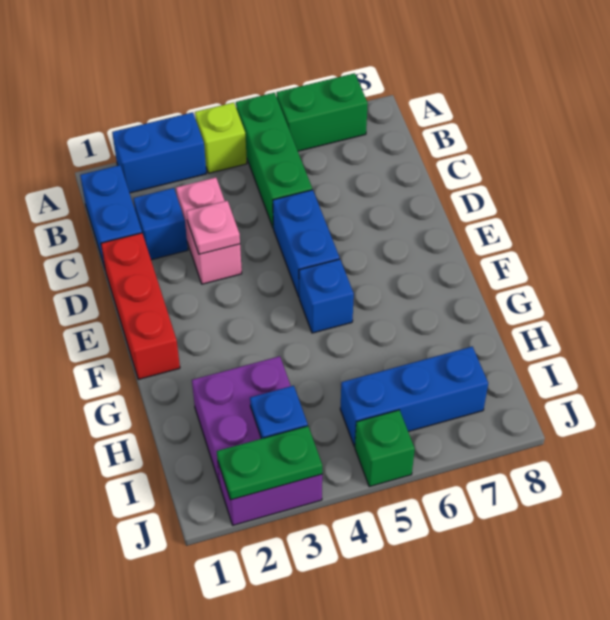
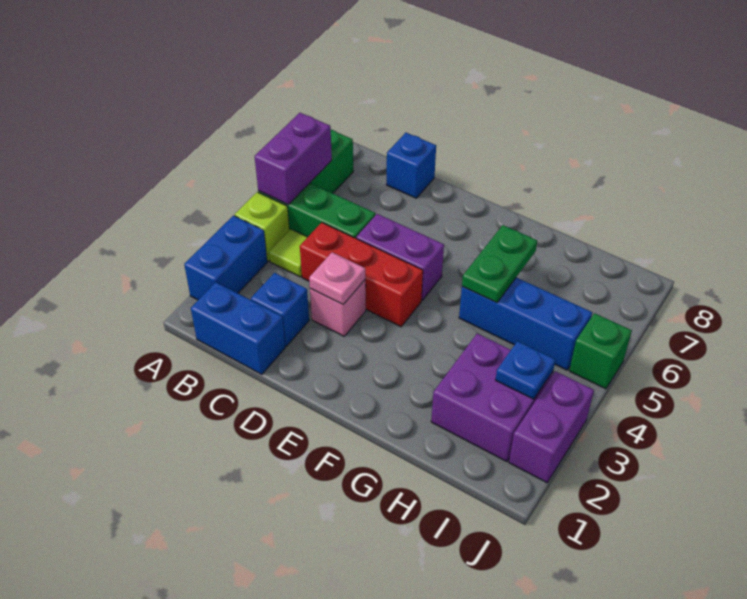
none -> purple 1x2 brick [255,113,332,204]
none -> lime 1x1 tile [269,229,307,277]
pink 1x2 brick [176,177,242,284] -> pink 1x1 brick [310,280,366,336]
red 1x3 brick [101,233,180,379] -> red 1x3 brick moved to [300,222,423,327]
blue 1x2 brick [273,190,340,297] -> purple 1x2 brick [356,214,444,300]
blue 1x1 brick [299,259,354,333] -> blue 1x1 brick moved to [386,133,436,198]
blue 1x3 brick [340,347,488,447] -> blue 1x3 brick turned to [459,278,592,370]
green 1x2 plate [217,426,322,500] -> green 1x2 plate moved to [462,225,537,303]

